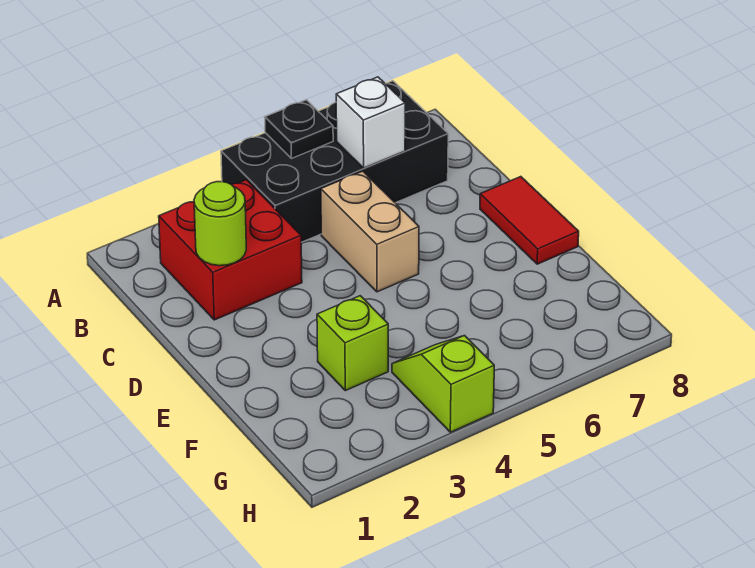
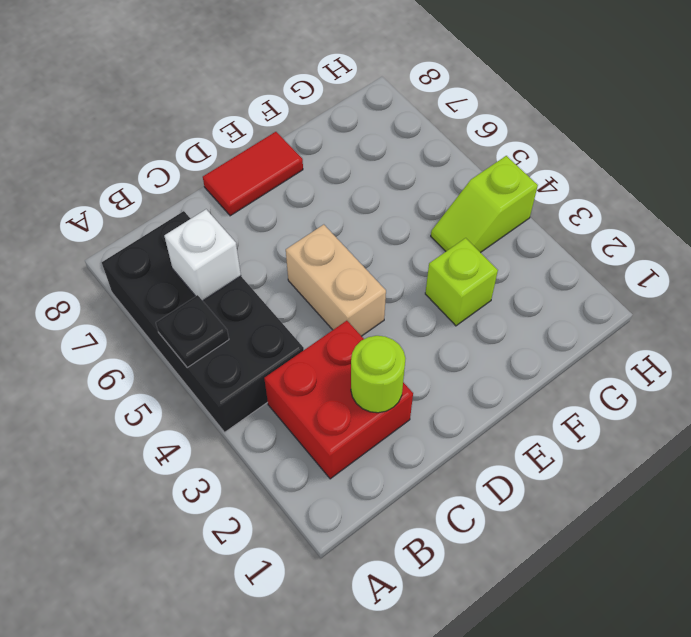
tan 1x2 brick [321,171,419,292] -> tan 1x2 brick turned to [286,225,386,336]

